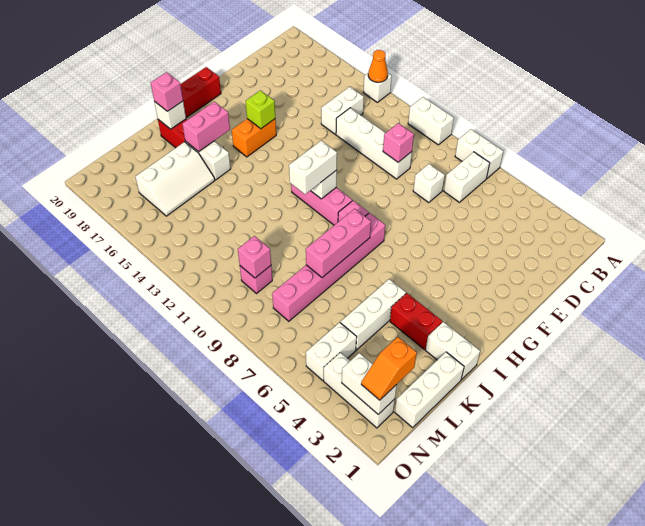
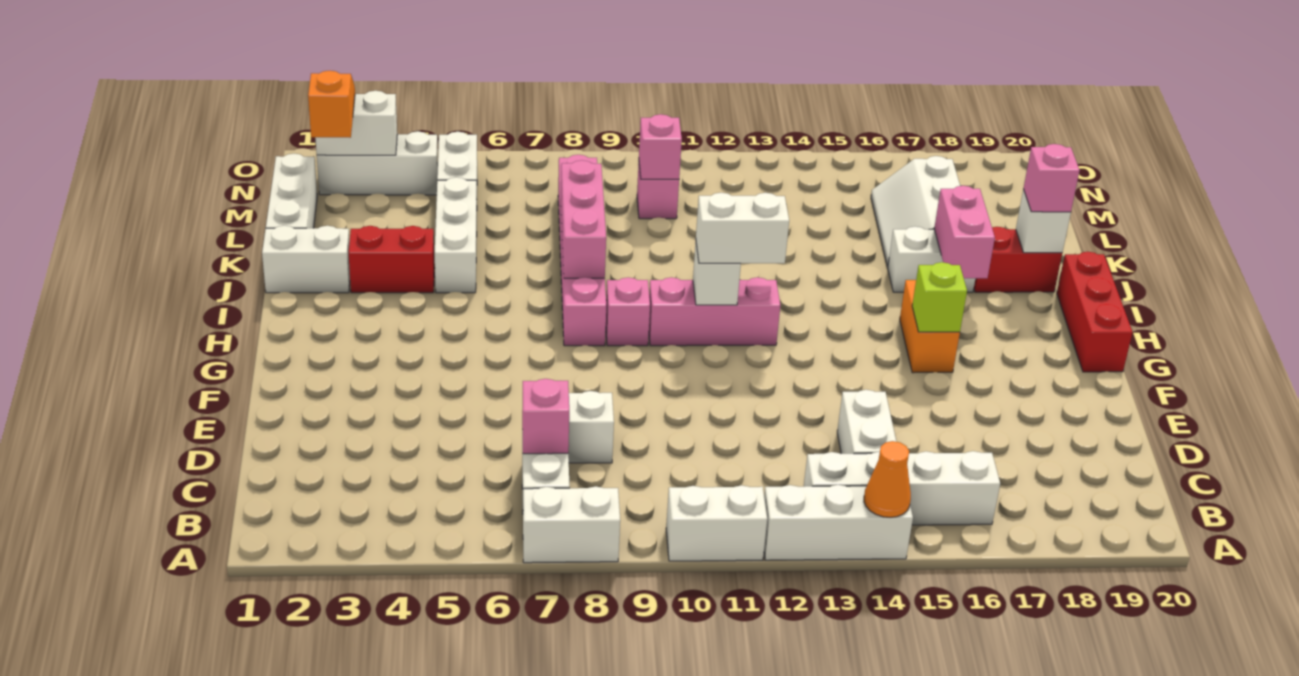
white 1x1 brick [363,73,392,102] -> white 1x3 brick [764,485,913,560]
white 1x4 brick [336,108,412,179] -> white 1x4 brick moved to [804,451,1000,525]
pink 1x1 brick [383,123,414,162] -> pink 1x1 brick moved to [522,379,569,454]
white 1x2 brick [289,141,337,194] -> white 1x2 brick turned to [696,193,789,263]

